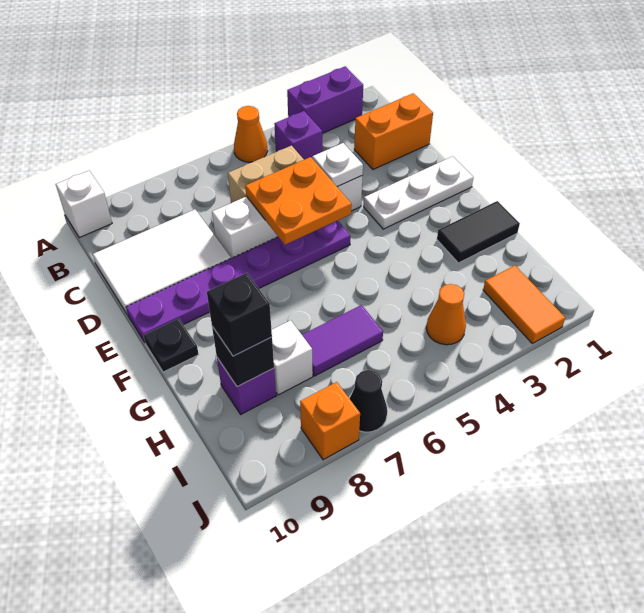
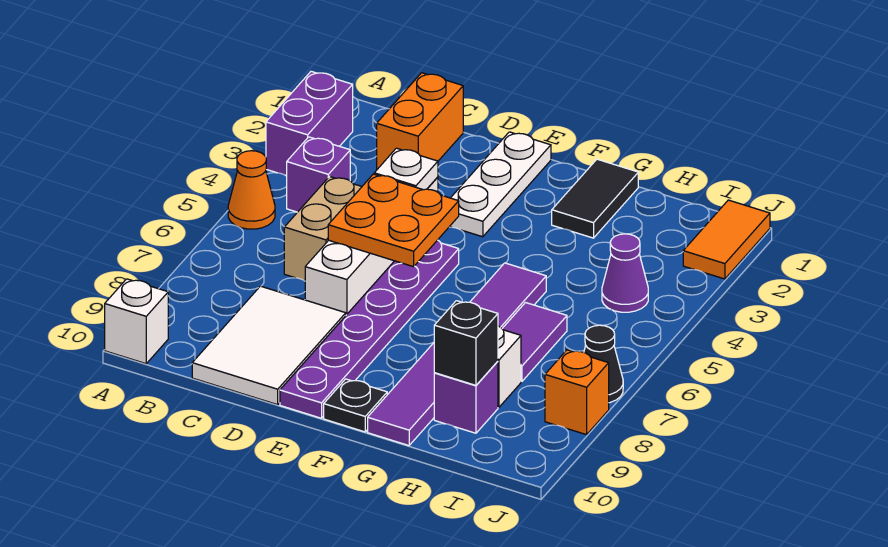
none -> purple 1x6 tile [368,263,546,446]
black 1x1 brick [207,273,272,356] -> none
orange 1x2 tile [483,265,565,343] -> orange 1x2 tile turned to [683,200,770,279]
orange 1x1 cone [426,284,466,345] -> purple 1x1 cone [602,234,648,312]

